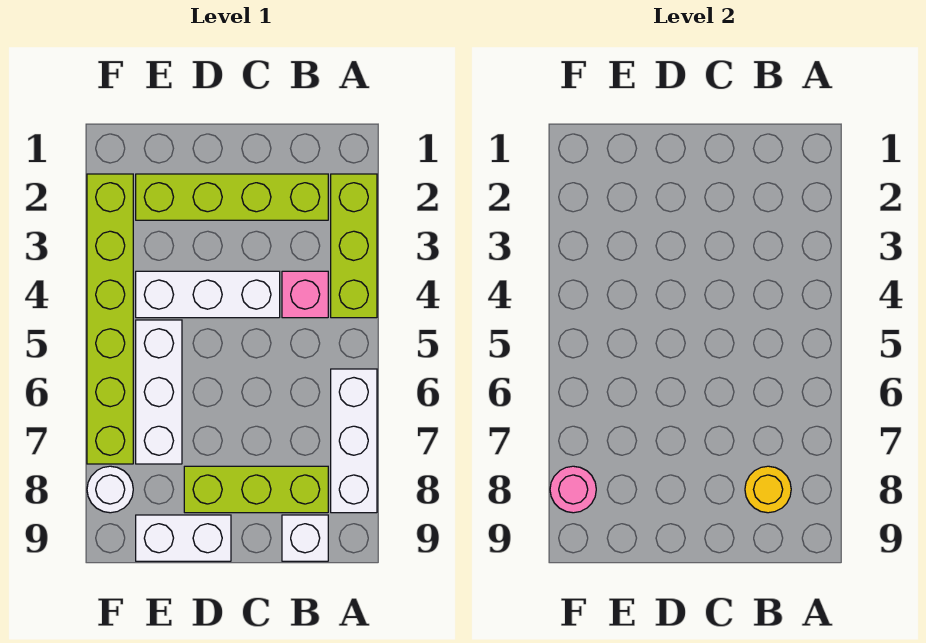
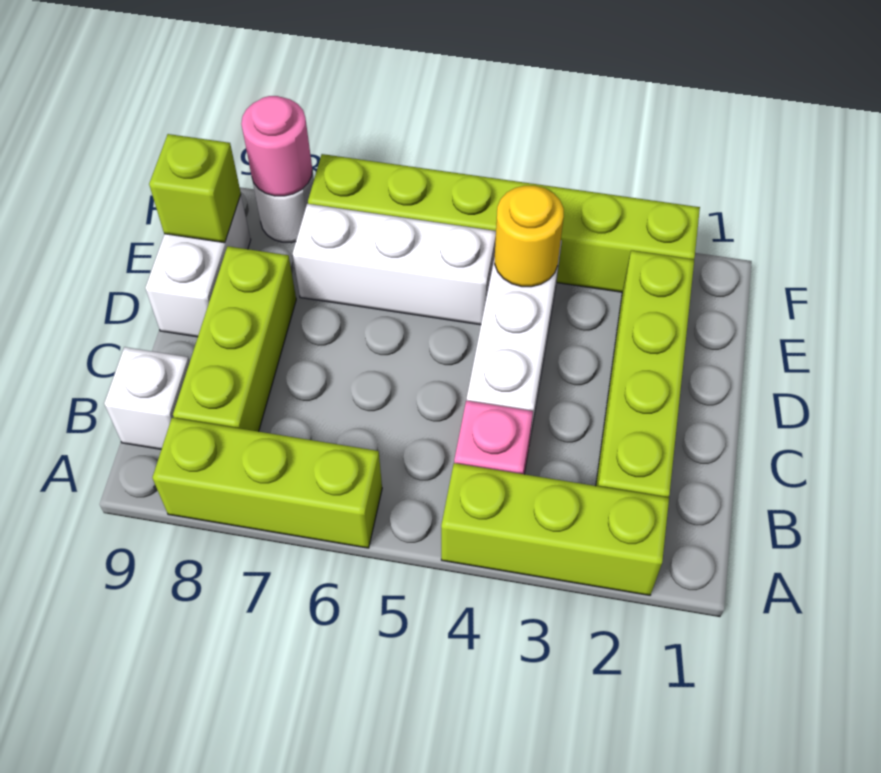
white 1x3 brick [331,369,377,513] -> lime 1x3 brick [152,418,382,548]
yellow 1x1 round brick [745,466,791,513] -> yellow 1x1 round brick moved to [495,186,564,287]
none -> lime 1x1 brick [149,134,241,243]

